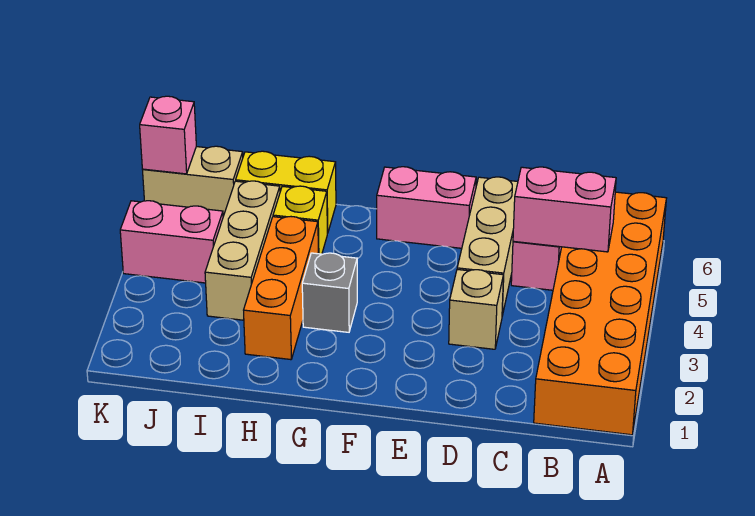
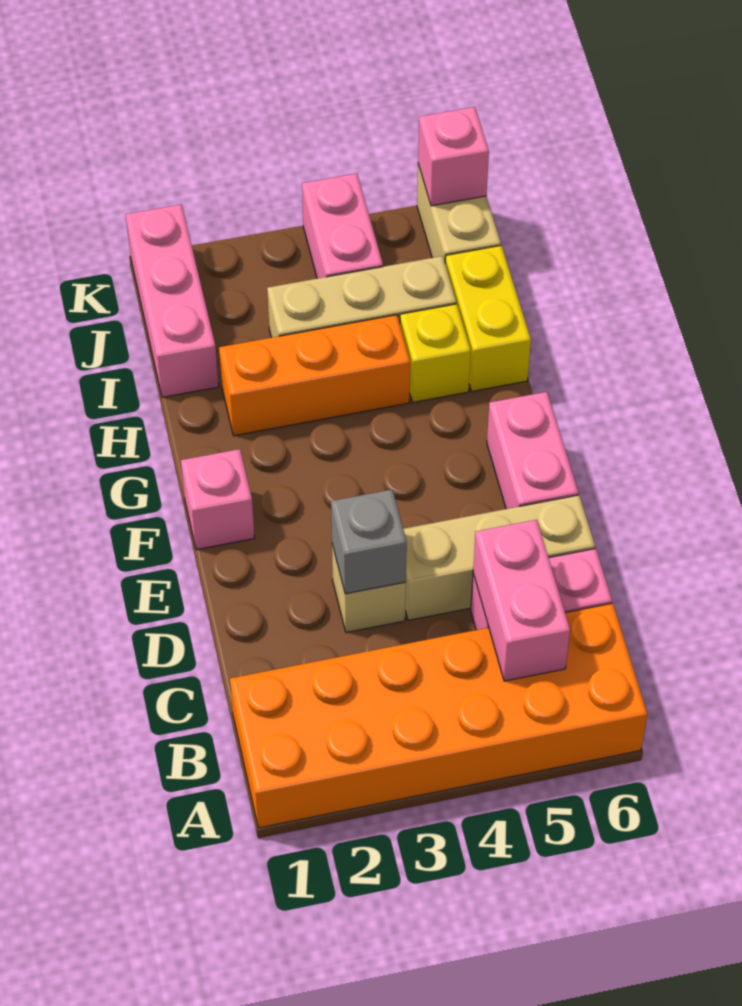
none -> pink 1x1 brick [181,449,255,550]
grey 1x1 brick [302,253,357,332] -> grey 1x1 brick moved to [331,490,407,594]
none -> pink 1x3 brick [126,204,219,397]

